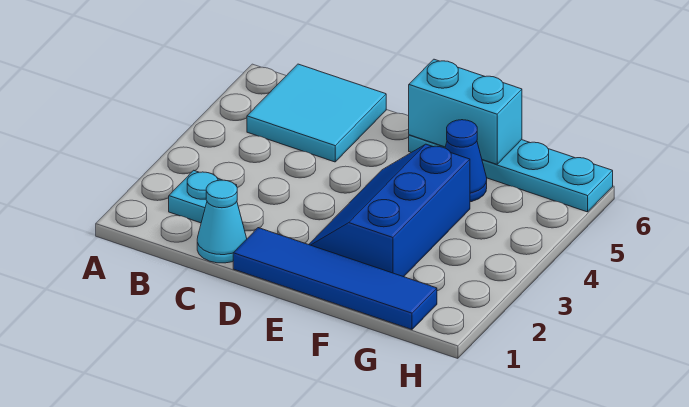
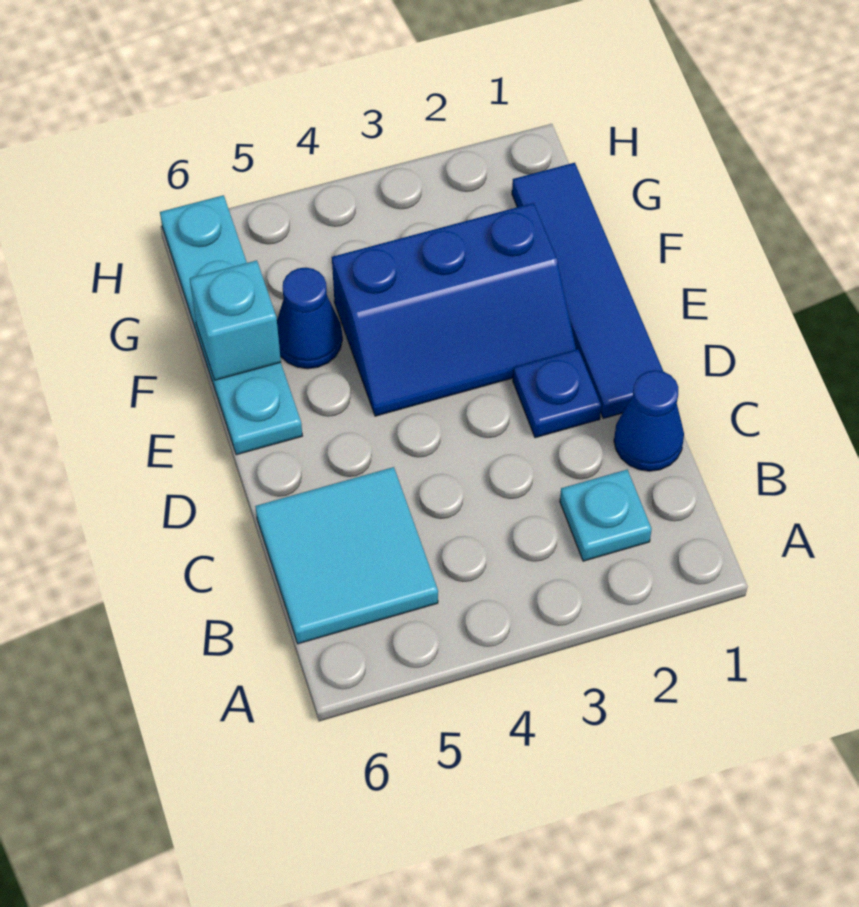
cyan 1x1 cone [197,180,247,263] -> blue 1x1 cone [614,370,684,471]
none -> blue 1x1 plate [513,349,601,438]
cyan 1x2 brick [409,59,522,164] -> cyan 1x1 brick [190,260,281,380]

